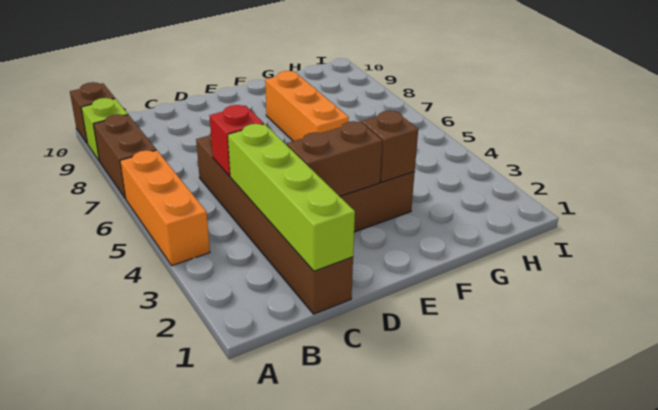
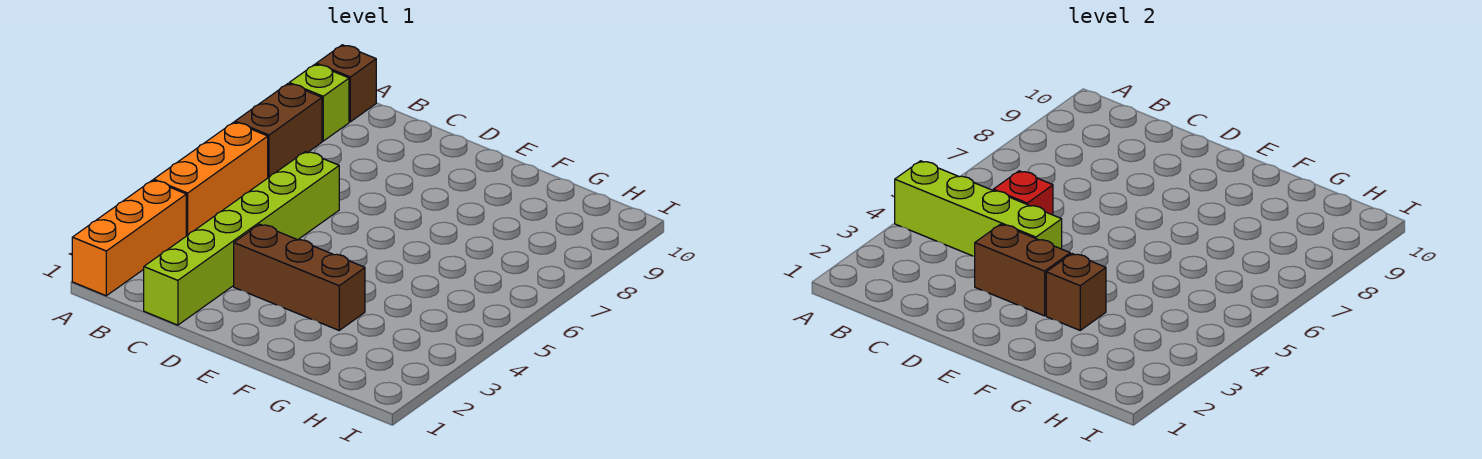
brown 1x6 brick [196,133,353,314] -> lime 1x6 brick [144,152,339,325]
lime 1x4 brick [228,124,355,271] -> lime 1x4 brick turned to [895,161,1062,257]
orange 1x3 brick [265,71,349,141] -> orange 1x3 brick moved to [72,180,186,296]

